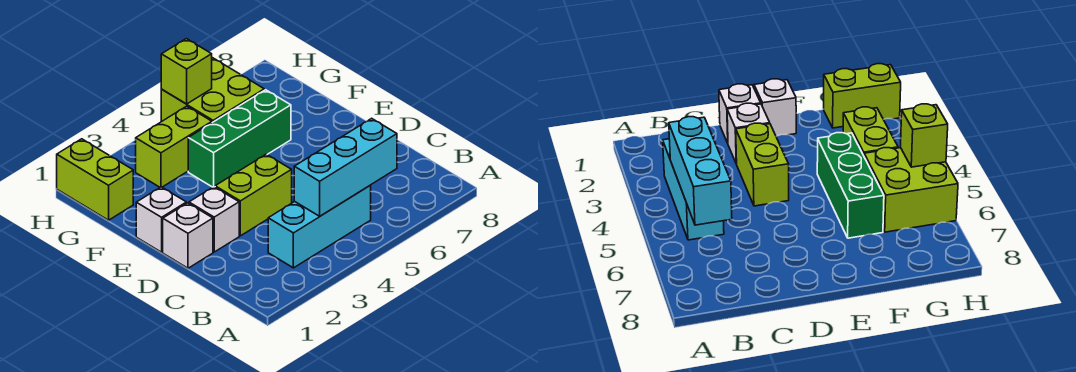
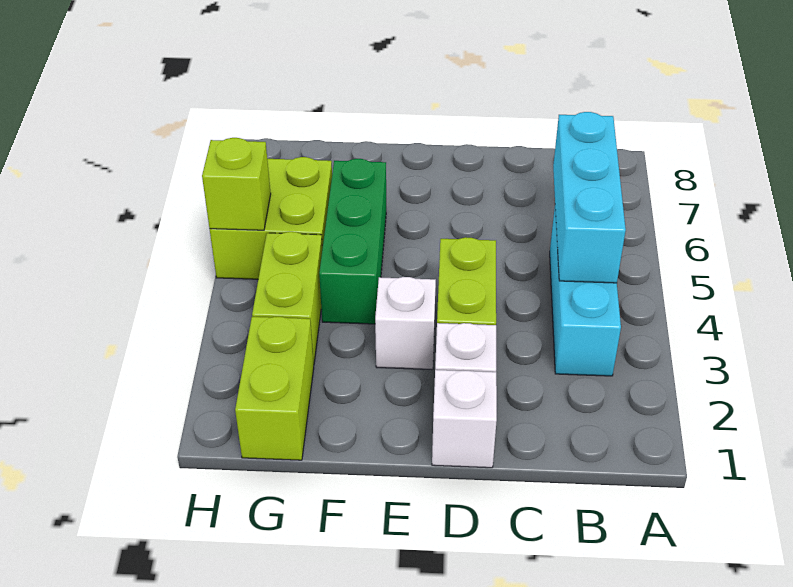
white 1x1 brick [136,187,186,252] -> white 1x1 brick moved to [375,277,436,370]
lime 1x2 brick [57,139,133,220] -> lime 1x2 brick turned to [235,317,314,460]

